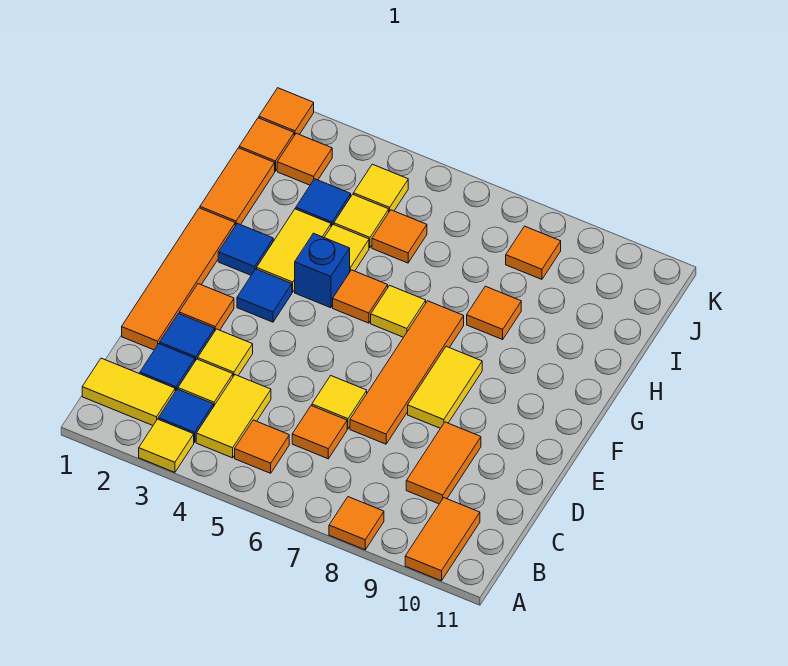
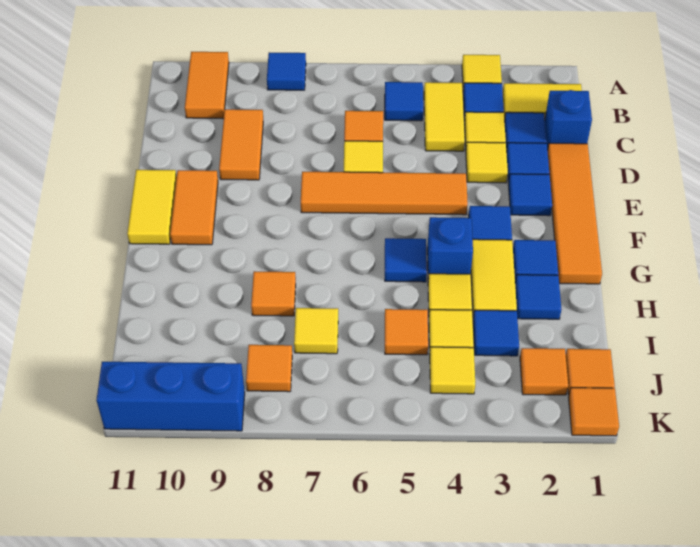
orange 1x1 tile [329,497,384,550] -> blue 1x1 tile [267,53,306,90]
orange 1x1 tile [235,420,289,473] -> blue 1x1 tile [385,82,423,121]
none -> blue 1x1 brick [545,90,592,150]
orange 1x4 tile [350,301,464,444] -> orange 1x4 tile turned to [301,172,468,215]
orange 1x1 tile [179,284,234,330] -> blue 1x1 tile [508,174,552,216]
yellow 1x2 tile [408,347,482,428] -> yellow 1x2 tile moved to [127,170,177,244]
orange 1x1 tile [333,270,388,323] -> blue 1x1 tile [385,238,427,282]
yellow 1x1 tile [371,285,426,337] -> yellow 1x1 tile moved to [294,308,338,354]
orange 1x2 tile [200,148,275,226] -> orange 1x2 tile moved to [170,170,218,245]
none -> blue 1x1 tile [515,275,562,319]
none -> blue 1x3 brick [97,362,245,431]

